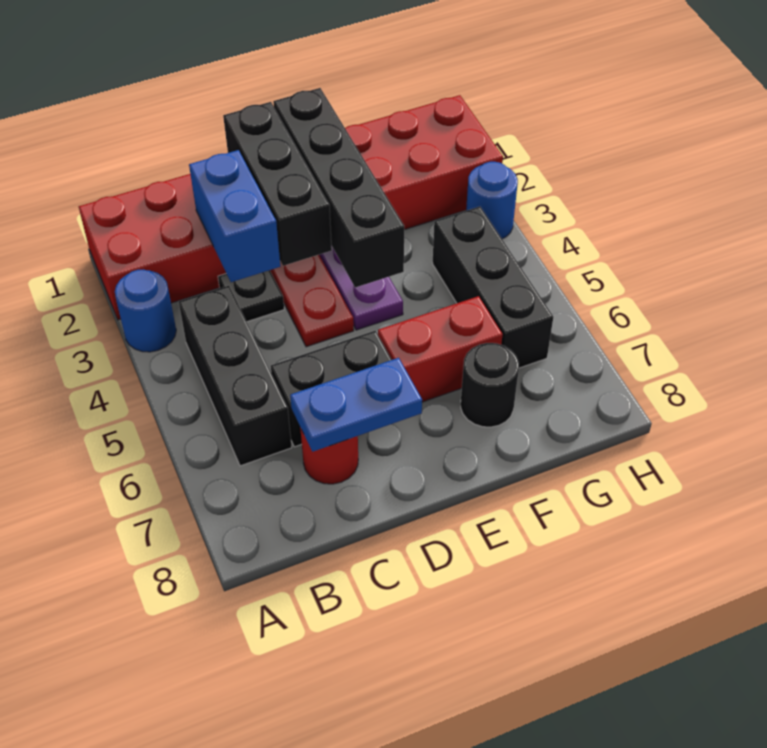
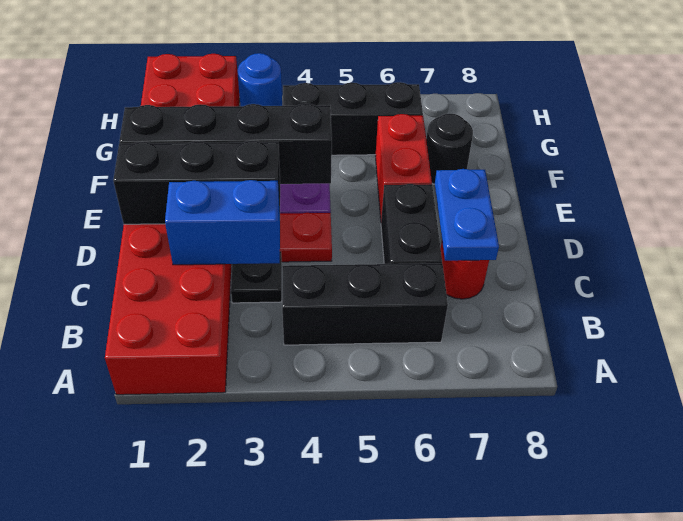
blue 1x1 round brick [115,270,176,352] -> none

